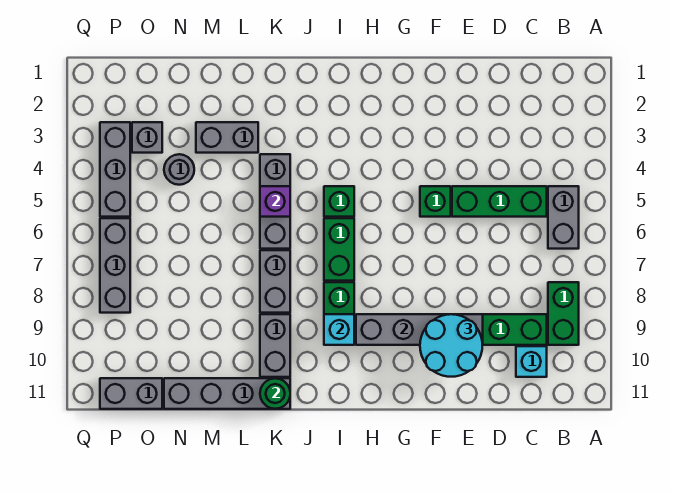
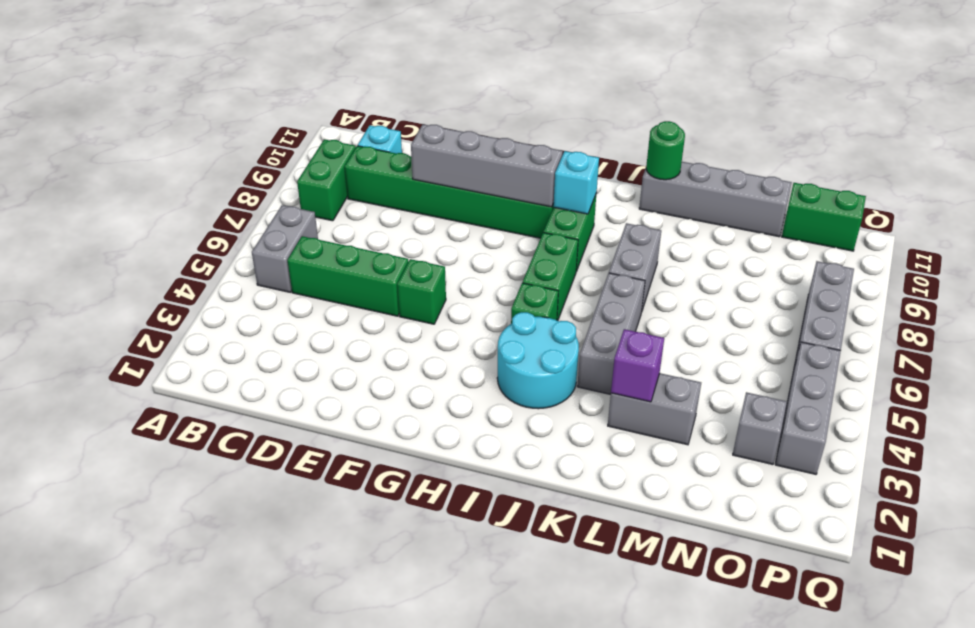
cyan 2x2 round brick [420,314,482,377] -> cyan 2x2 round brick moved to [497,312,579,409]
purple 1x1 brick [260,186,290,217] -> purple 1x1 brick moved to [611,329,664,402]
grey 1x2 brick [260,314,290,377] -> none
grey 1x1 round brick [164,154,194,185] -> none
grey 1x2 brick [100,378,162,409] -> green 1x2 brick [782,183,866,251]

